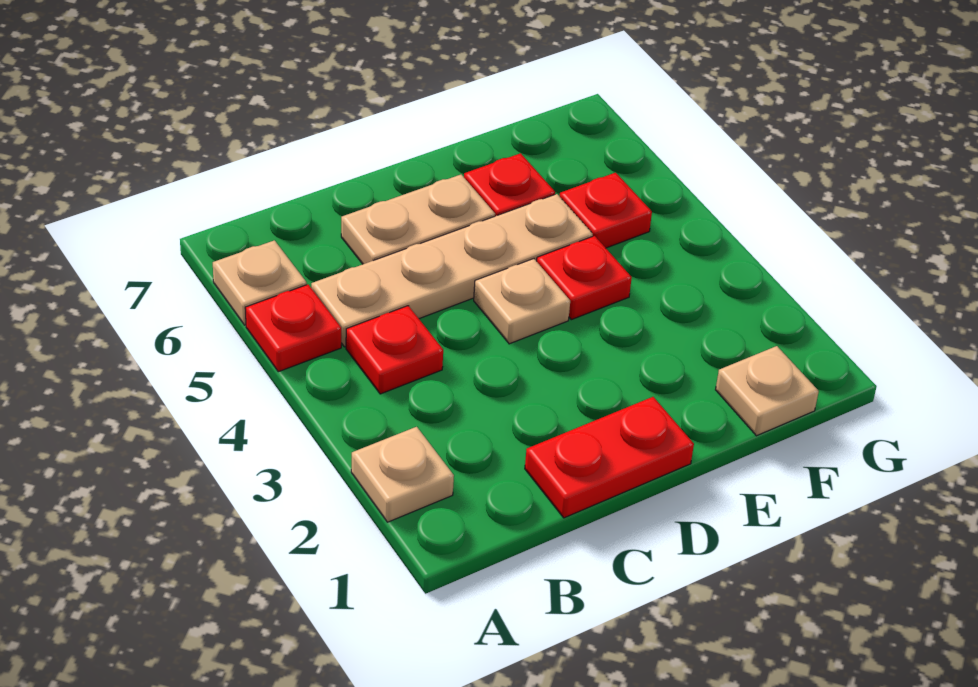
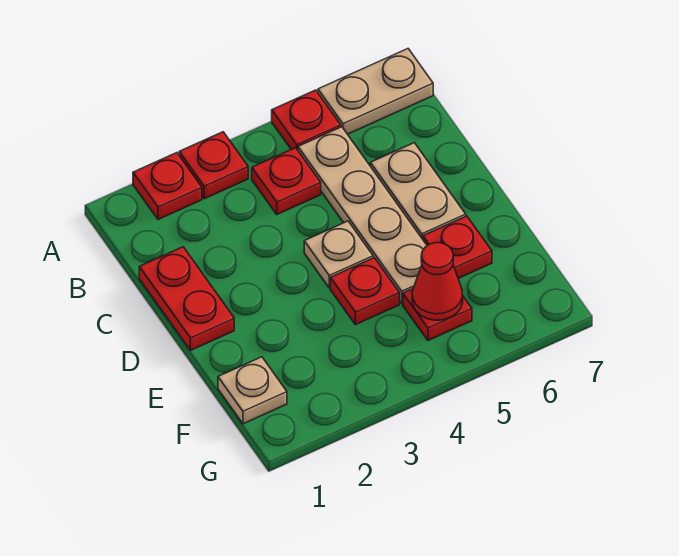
tan 1x1 plate [351,427,454,522] -> red 1x1 plate [133,153,202,219]
none -> red 1x1 plate [179,132,248,199]
tan 1x1 plate [213,240,307,325] -> tan 1x2 plate [318,49,433,134]
none -> red 1x1 cone [412,243,463,320]

